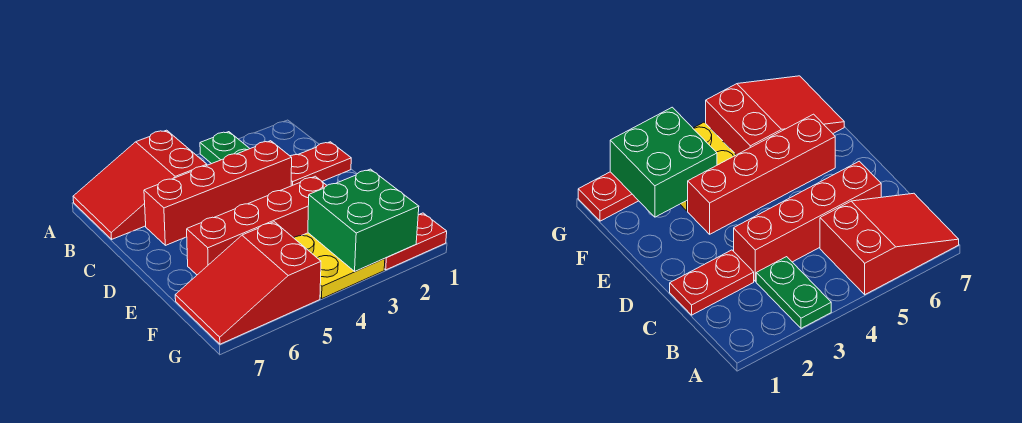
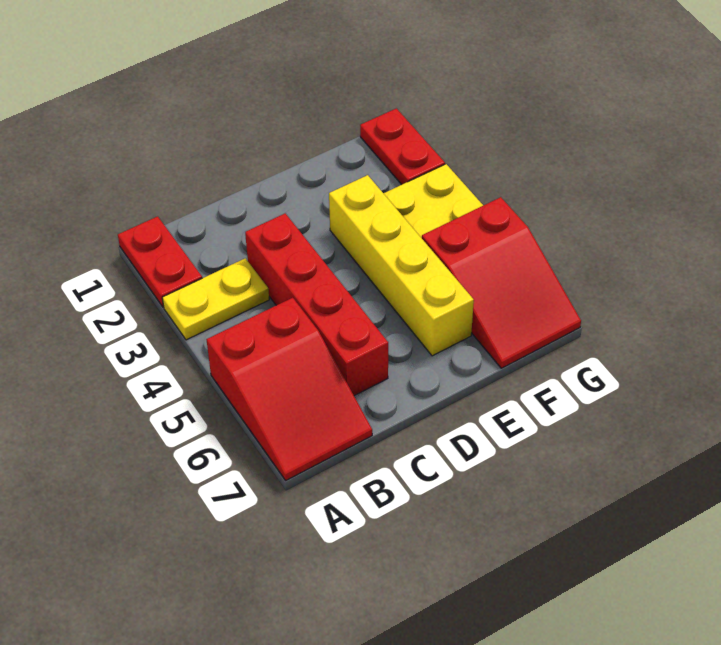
green 1x2 plate [200,132,250,164] -> yellow 1x2 plate [162,258,269,340]
red 1x2 plate [291,142,351,186] -> red 1x2 plate moved to [118,216,202,307]
red 1x4 brick [187,176,327,275] -> yellow 1x4 brick [329,175,474,356]
green 2x2 brick [308,169,419,271] -> none

